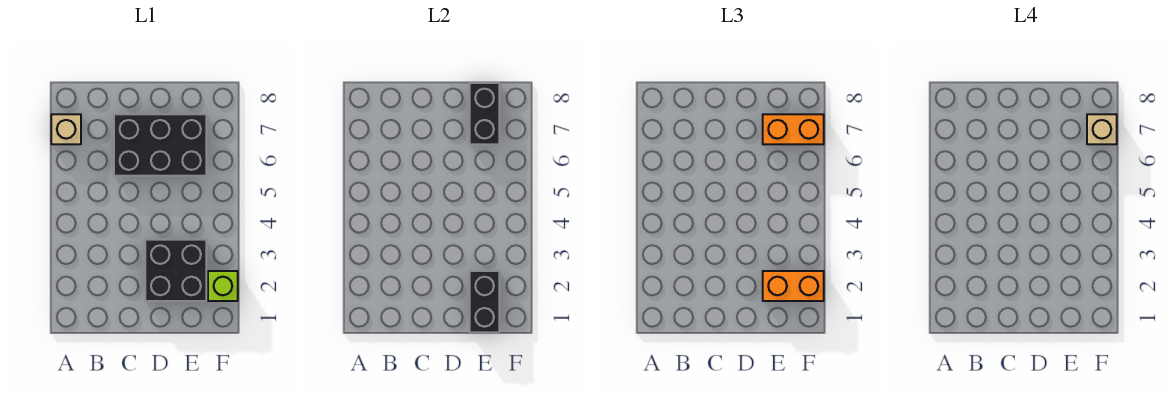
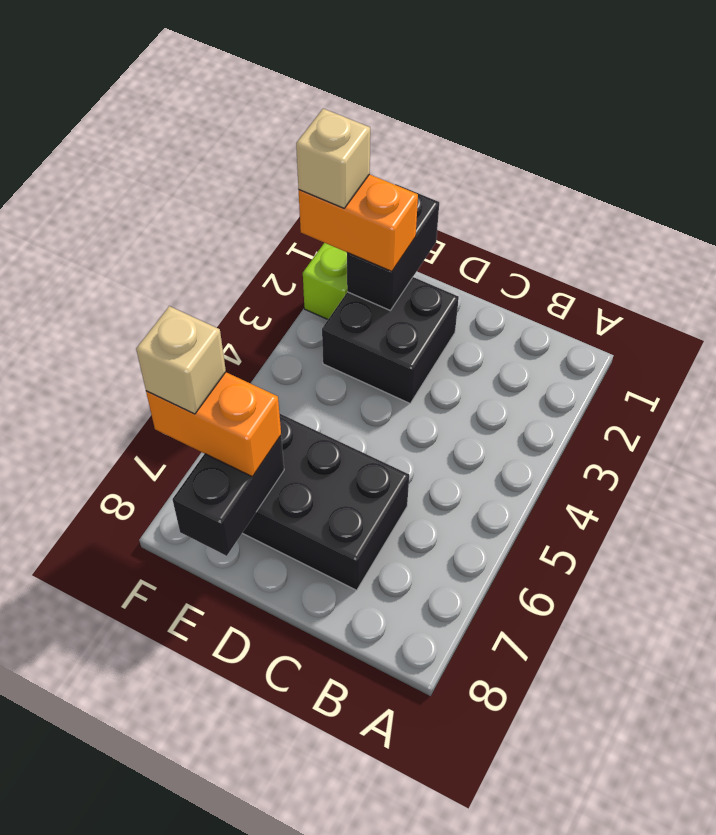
tan 1x1 brick [51,114,81,144] -> tan 1x1 brick moved to [296,109,370,208]

